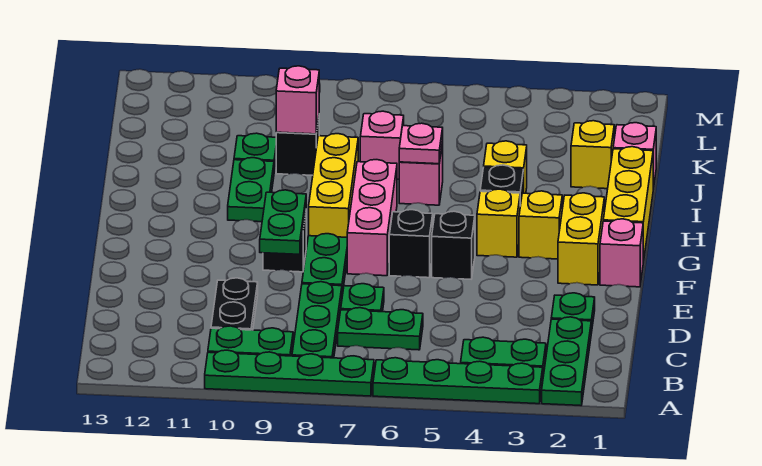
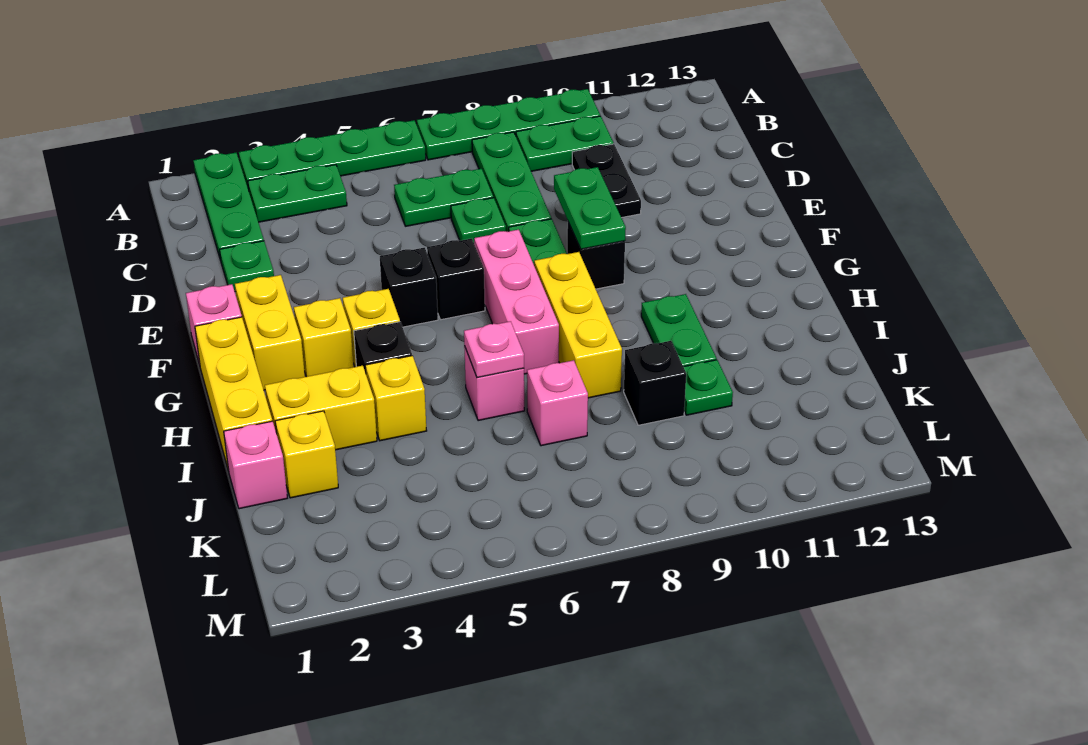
none -> yellow 1x2 brick [265,366,377,450]
pink 1x1 brick [276,66,319,134] -> none

